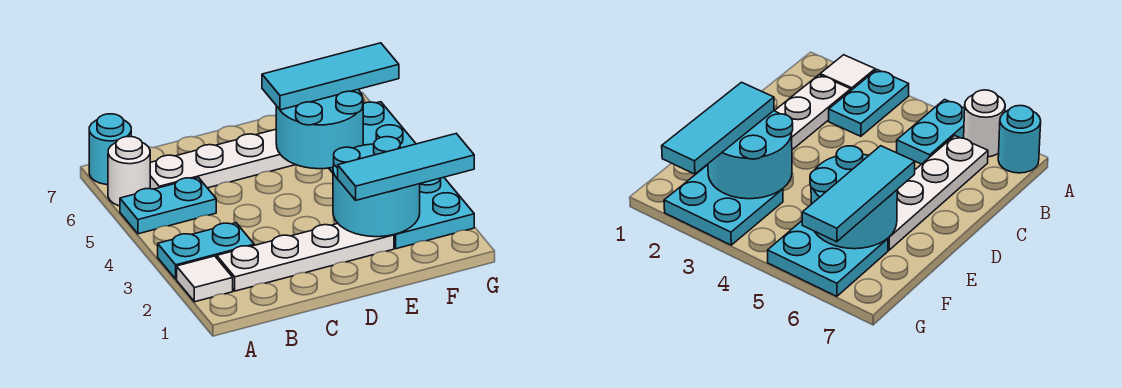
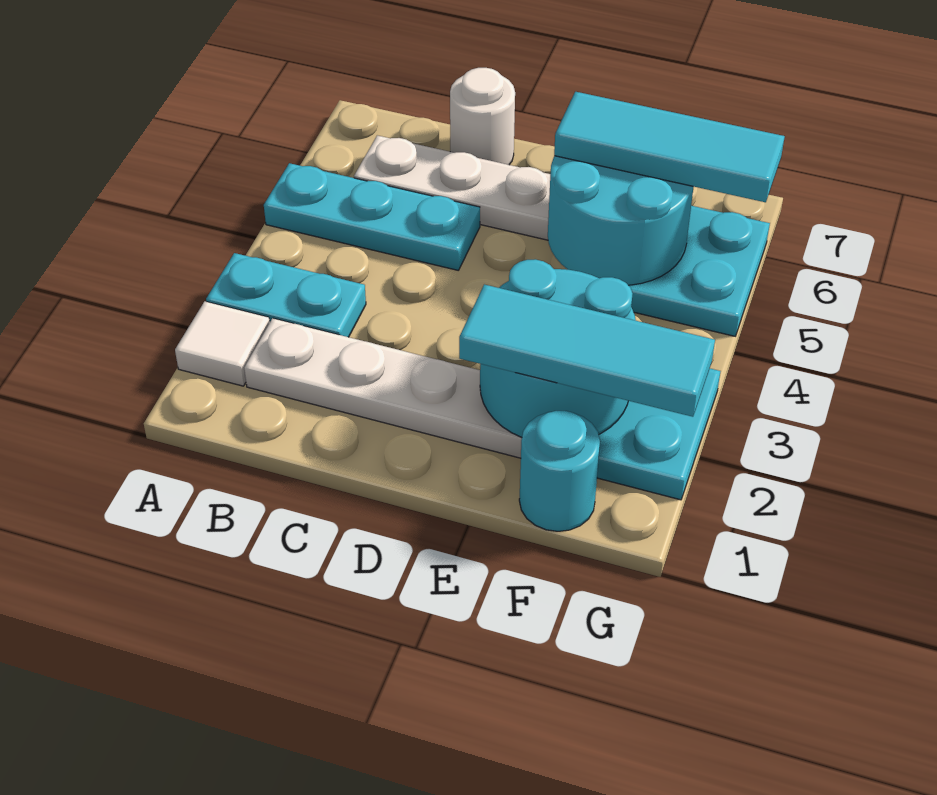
cyan 1x2 plate [120,177,216,234] -> cyan 1x3 plate [264,163,480,270]
white 1x1 round brick [108,137,150,206] -> white 1x1 round brick moved to [450,68,515,165]
cyan 1x1 round brick [89,114,131,185] -> cyan 1x1 round brick moved to [519,411,600,531]

